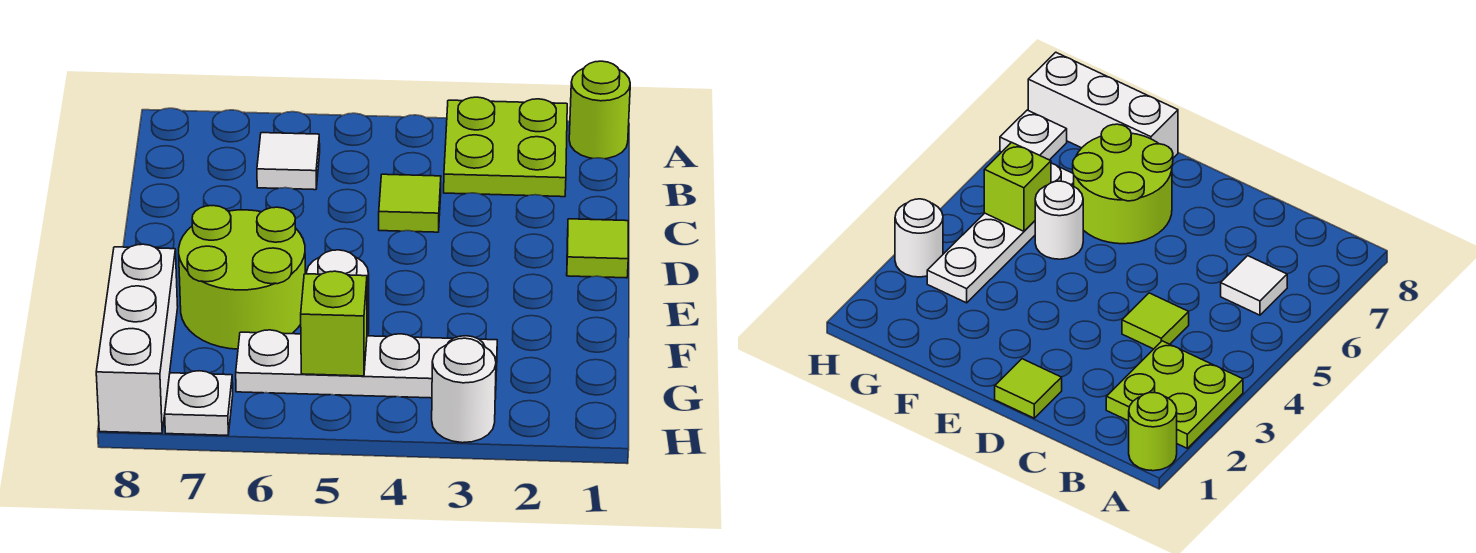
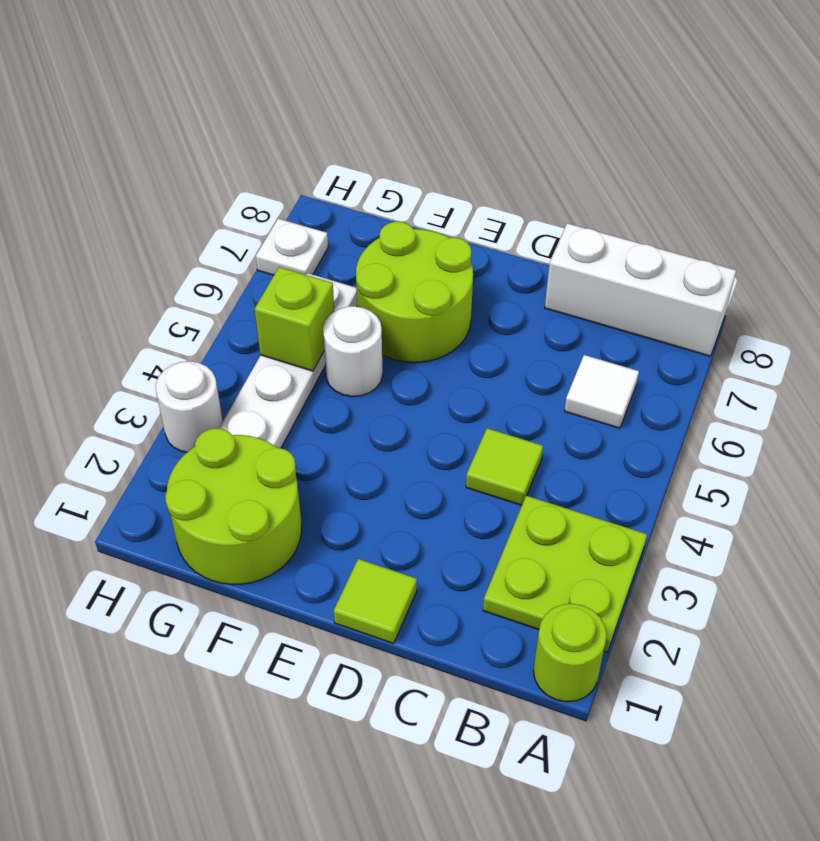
none -> lime 2x2 round brick [165,428,302,584]
white 1x3 brick [96,244,178,433] -> white 1x3 brick moved to [545,223,736,356]

